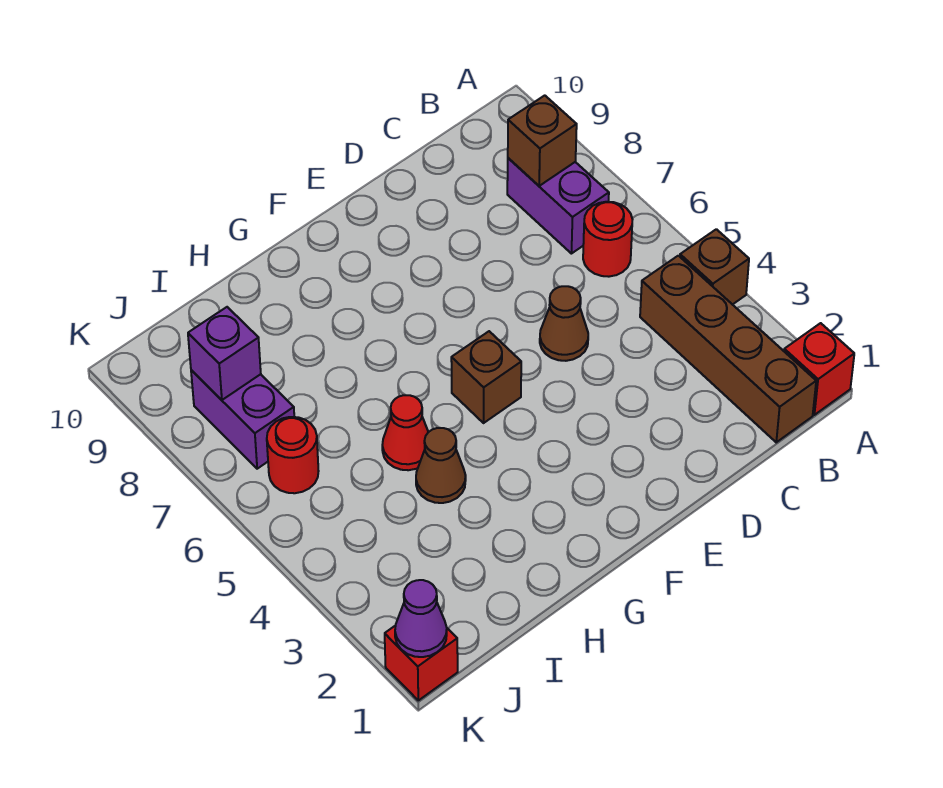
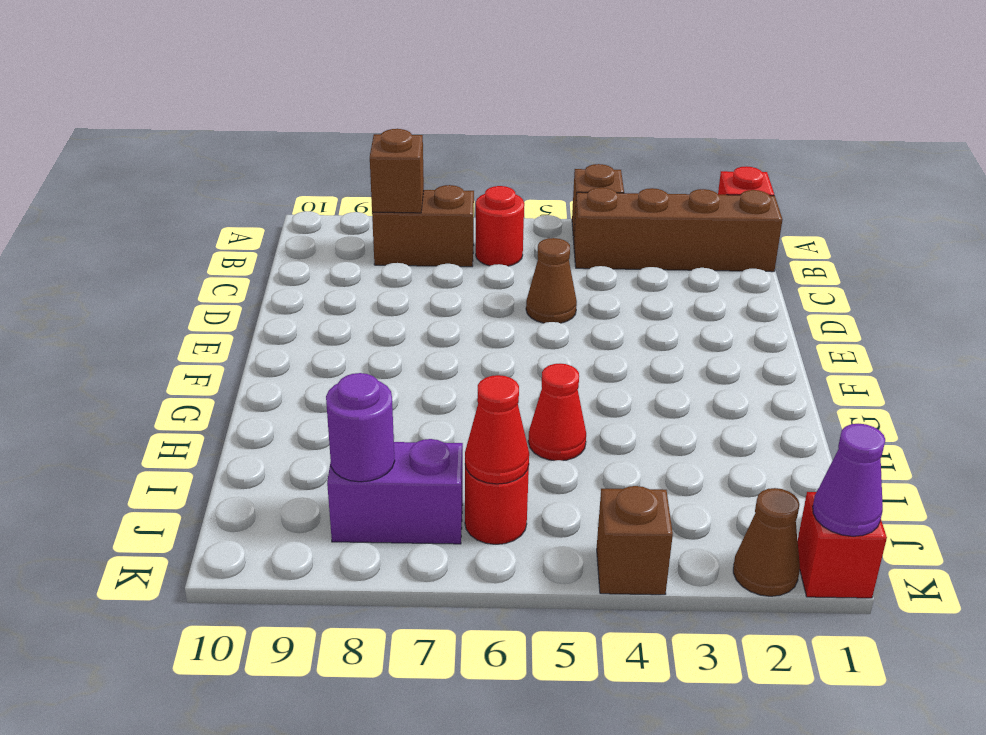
purple 1x2 brick [507,158,609,254] -> brown 1x2 brick [372,185,474,267]
brown 1x1 brick [451,331,521,423] -> brown 1x1 brick moved to [597,486,673,595]
brown 1x1 cone [416,428,466,503] -> brown 1x1 cone moved to [733,488,800,596]
none -> red 1x1 cone [465,375,529,484]
purple 1x1 brick [188,307,261,400] -> purple 1x1 round brick [326,373,395,482]

